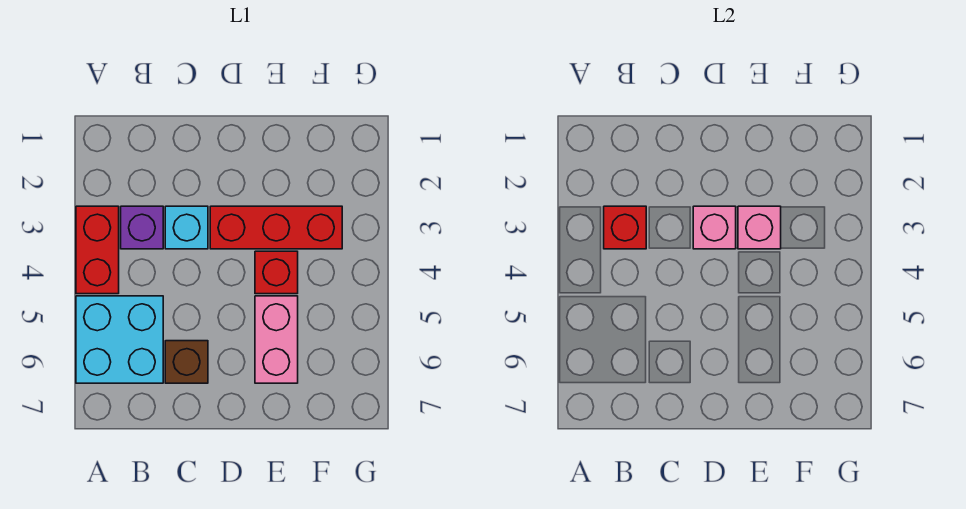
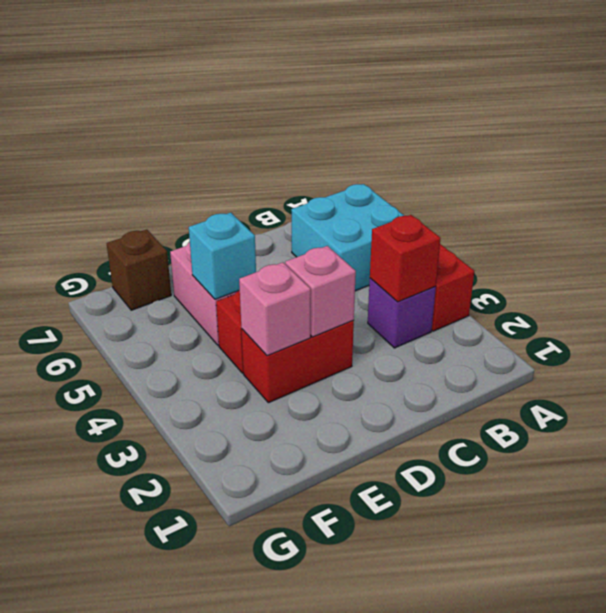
cyan 1x1 brick [165,206,208,249] -> cyan 1x1 brick moved to [189,213,256,299]
brown 1x1 brick [165,341,208,383] -> brown 1x1 brick moved to [107,230,171,310]
red 1x3 brick [210,206,342,249] -> red 1x2 brick [242,320,354,403]

